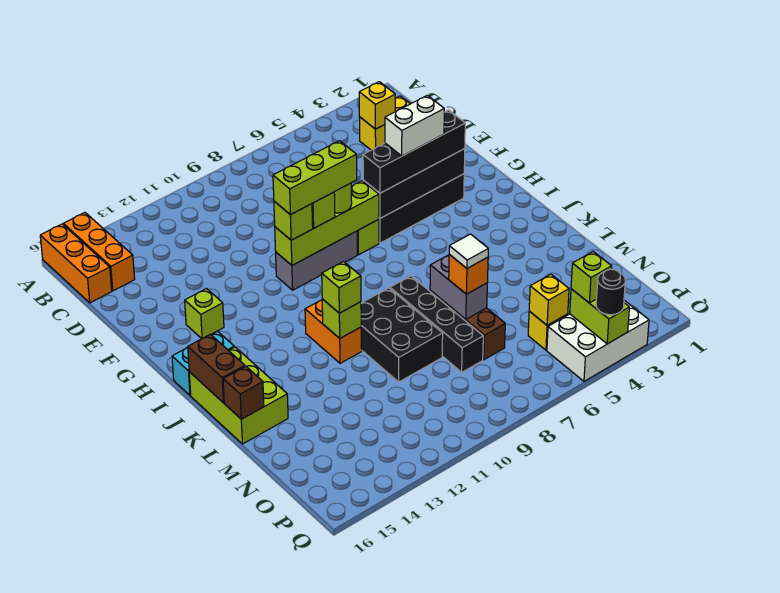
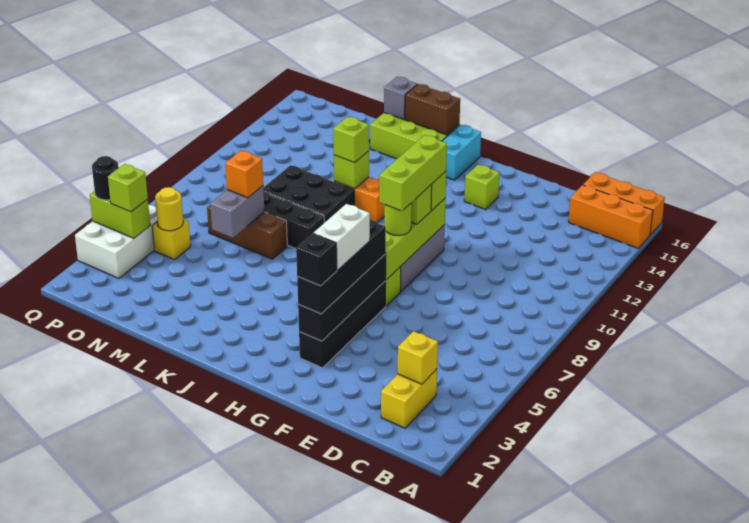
none -> black 1x1 brick [296,233,337,286]
grey 1x2 brick [430,255,487,319] -> grey 1x2 brick turned to [210,186,265,238]
brown 1x1 brick [223,366,264,419] -> grey 1x1 brick [384,77,417,119]
white 1x1 tile [449,234,488,268] -> none
yellow 1x1 brick [529,274,569,325] -> yellow 1x1 round brick [155,187,183,231]

